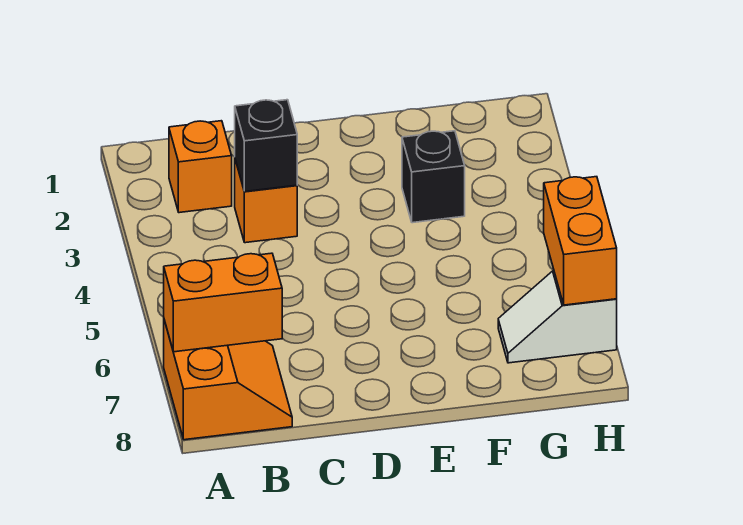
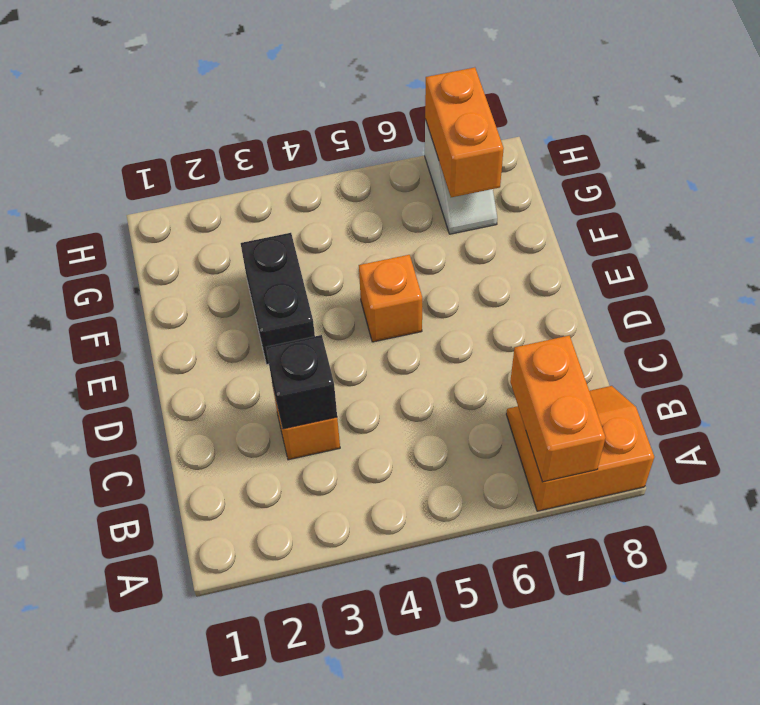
orange 1x1 brick [169,121,232,213] -> orange 1x1 brick moved to [359,255,422,342]
black 1x1 brick [402,131,465,223] -> black 1x2 brick [241,233,315,364]
orange 1x2 brick [544,177,617,305] -> orange 1x2 brick turned to [425,67,504,197]

